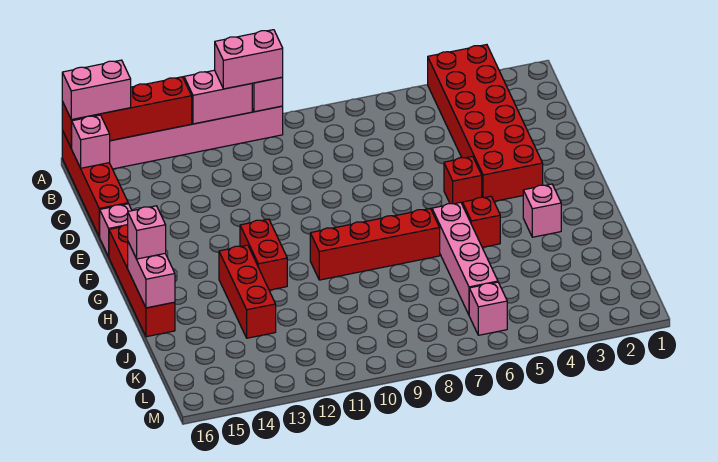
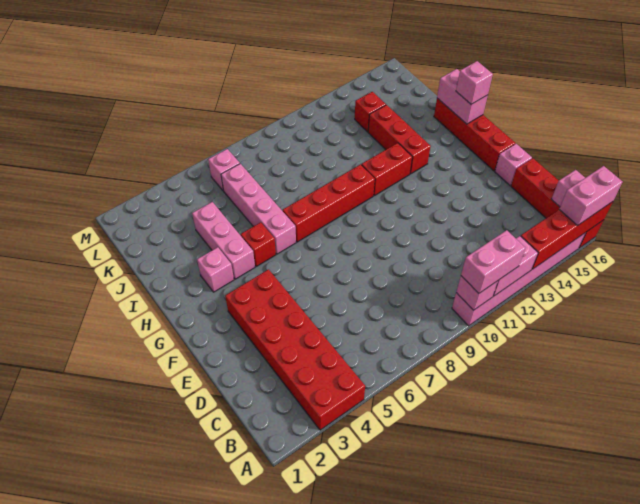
red 1x1 brick [444,156,482,205] -> red 1x1 brick moved to [355,92,386,132]
red 1x2 brick [240,219,287,290] -> red 1x2 brick turned to [362,143,412,196]
none -> pink 1x3 brick [192,202,255,279]

